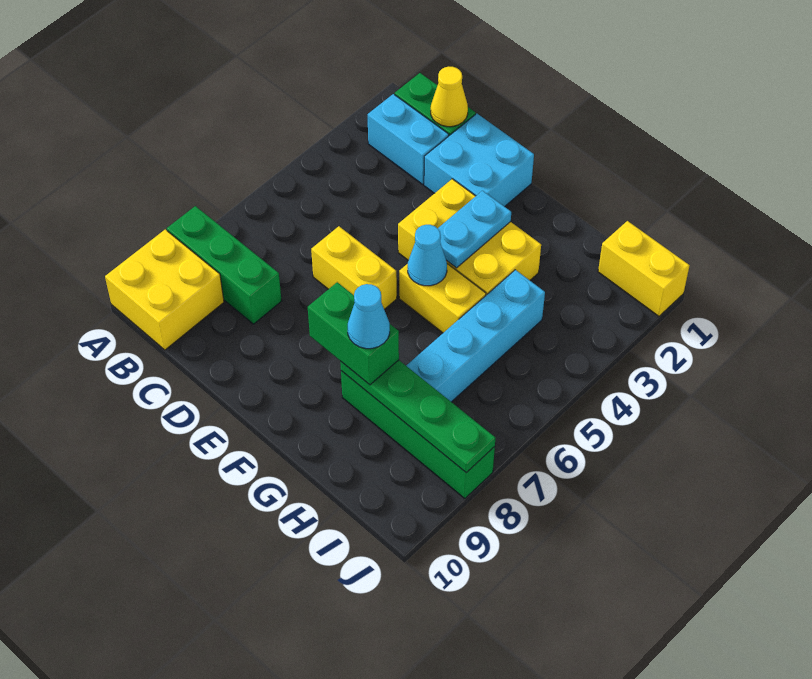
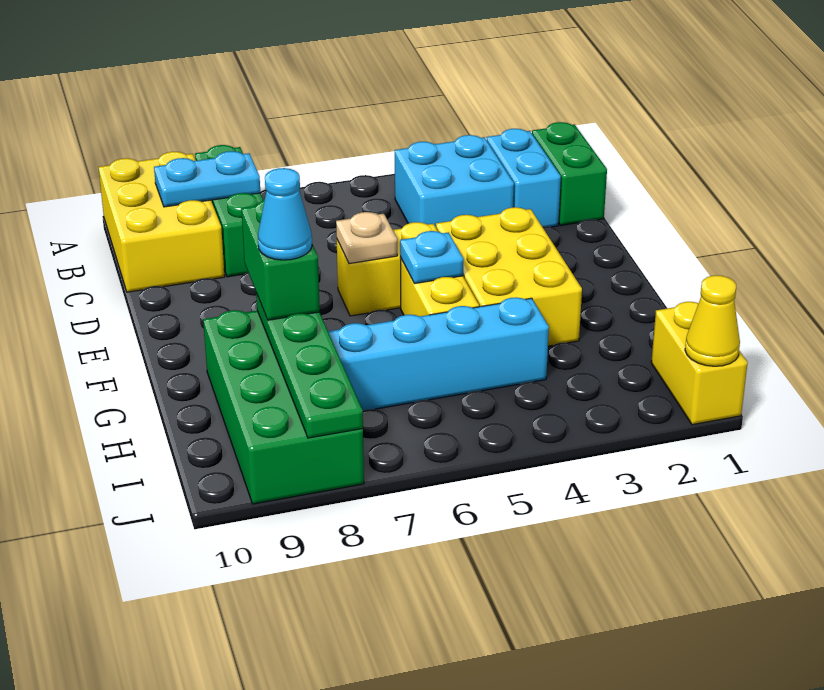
yellow 2x2 brick [105,229,224,350] -> yellow 2x3 brick [99,152,225,292]
yellow 1x1 cone [431,67,468,127] -> yellow 1x1 cone moved to [685,275,740,366]
cyan 2x2 brick [424,114,534,207] -> cyan 2x2 brick moved to [395,135,514,227]
yellow 1x2 brick [311,226,397,309] -> yellow 1x2 brick turned to [337,222,438,316]
none -> tan 1x1 plate [336,212,397,264]
cyan 1x2 plate [438,191,511,268] -> cyan 1x2 plate moved to [154,151,260,207]
cyan 1x1 cone [408,225,447,286] -> cyan 1x1 plate [400,231,463,284]
green 1x4 brick [341,371,495,498] -> green 2x4 brick [203,310,364,504]

